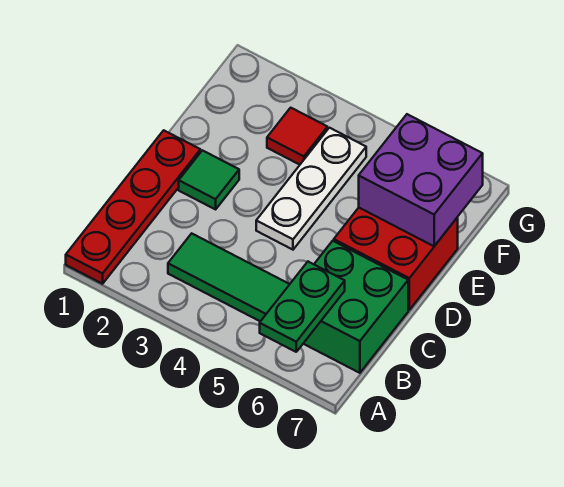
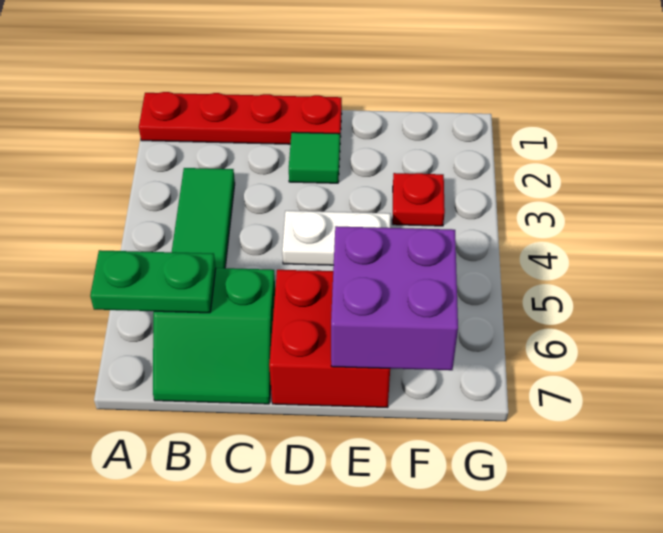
green 2x2 brick [303,241,408,373] -> green 2x2 slope [153,268,275,404]
white 1x3 plate [256,128,366,250] -> white 1x2 plate [282,211,391,265]
red 1x1 tile [267,108,327,165] -> red 1x1 plate [392,173,445,226]

